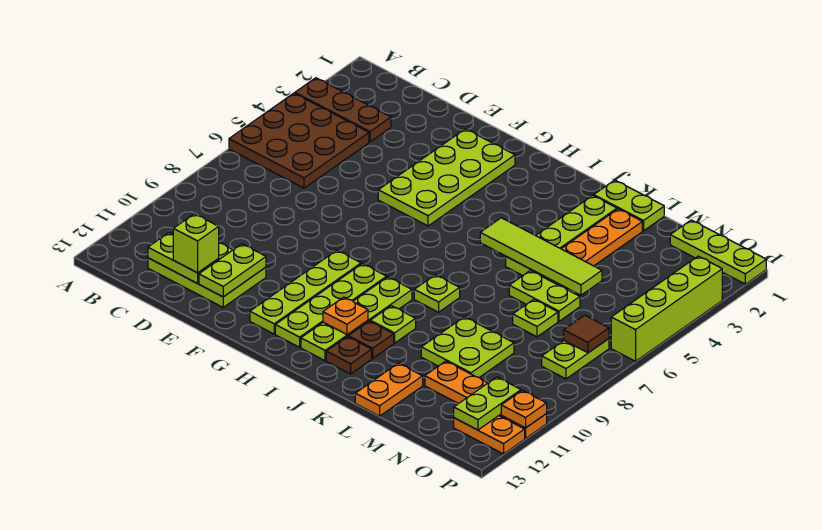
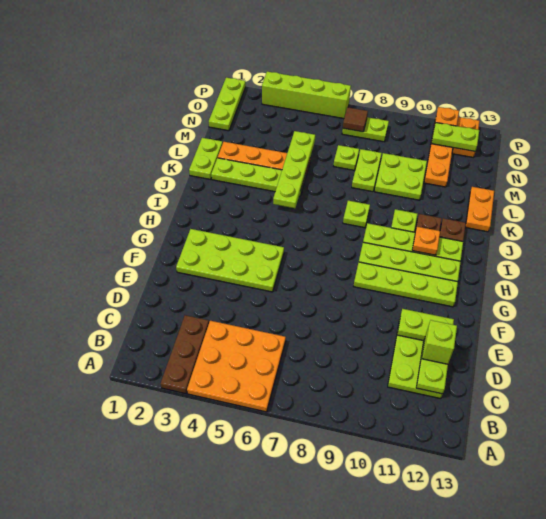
brown 3x3 plate [229,93,369,188] -> orange 3x3 plate [187,321,286,412]
lime 1x4 tile [480,218,602,295] -> lime 1x4 plate [273,131,315,208]
lime 1x2 plate [509,271,580,321] -> lime 1x2 plate moved to [352,149,382,192]
orange 1x2 plate [355,363,423,416] -> orange 1x2 plate turned to [465,187,494,232]

